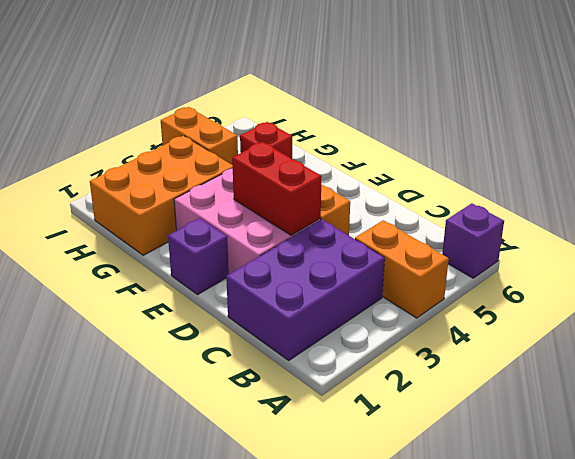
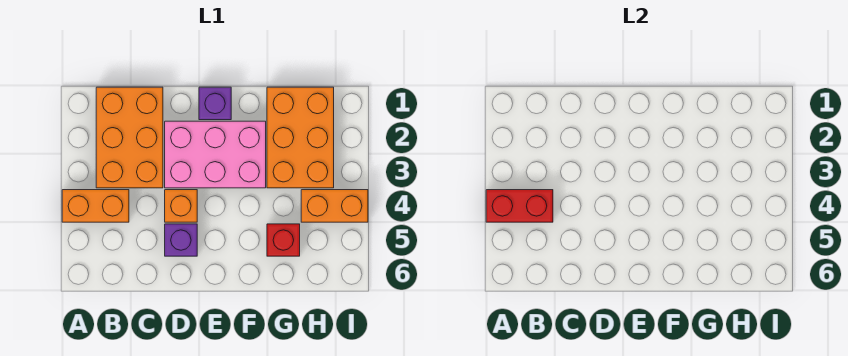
purple 1x1 brick [442,203,504,278] -> purple 1x1 brick moved to [165,224,197,256]
purple 2x3 brick [226,220,385,360] -> orange 2x3 brick [96,87,163,188]
red 1x2 brick [232,142,322,235] -> red 1x2 brick moved to [486,190,553,222]

